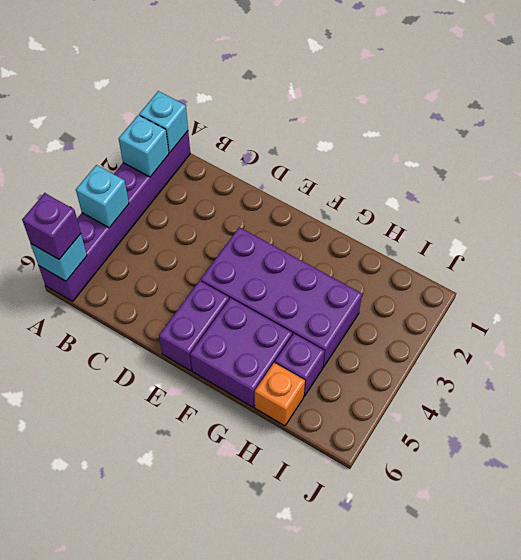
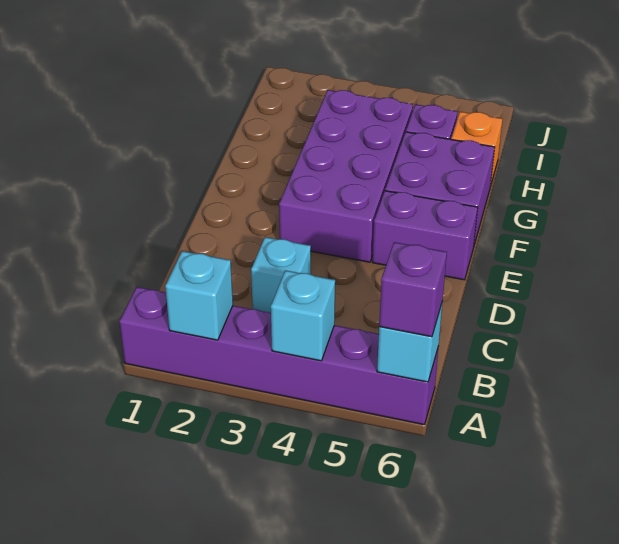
cyan 1x1 brick [139,91,188,153] -> cyan 1x1 brick moved to [251,237,311,313]

